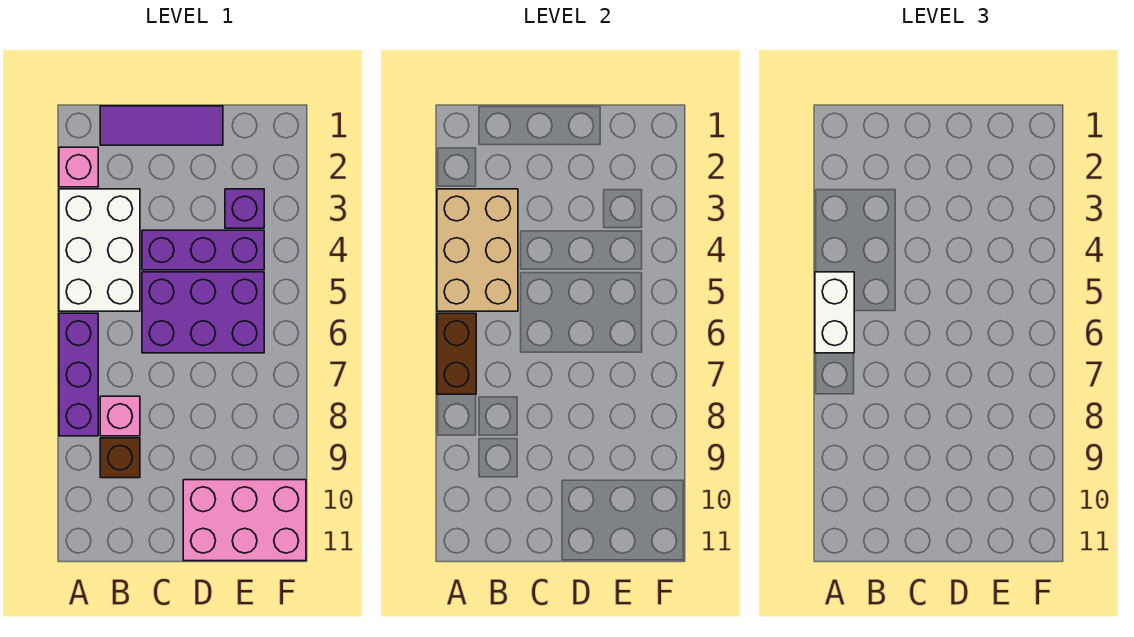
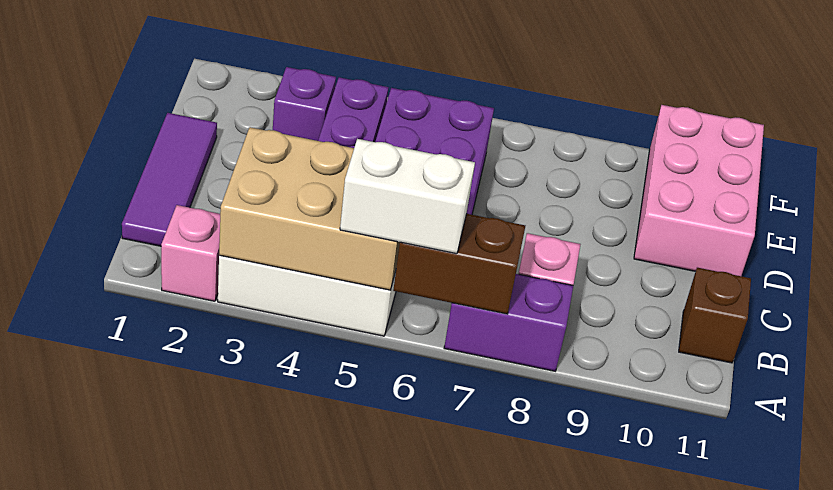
purple 1x3 brick [59,313,98,436] -> purple 1x2 brick [444,274,573,371]
brown 1x1 brick [100,438,140,478] -> brown 1x1 brick moved to [679,268,751,363]

